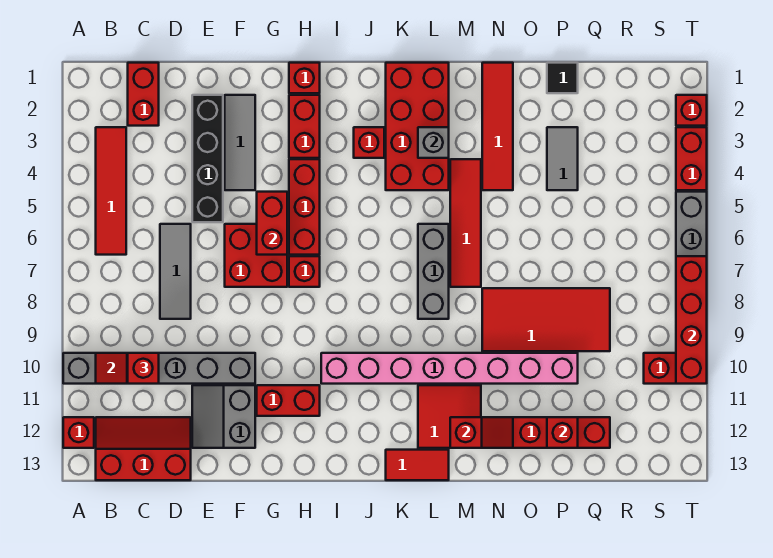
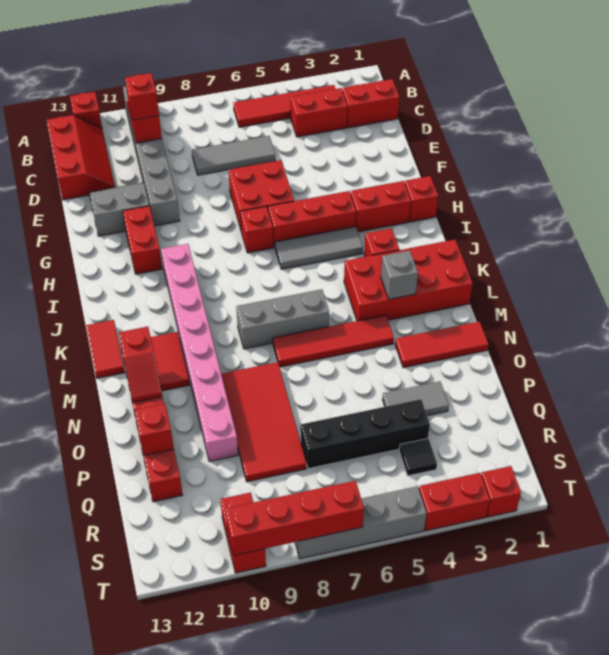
black 1x4 brick [192,95,223,222] -> black 1x4 brick moved to [301,399,430,469]
grey 1x3 tile [225,95,255,190] -> grey 1x3 tile moved to [275,227,363,269]
red 1x2 brick [257,192,287,255] -> red 1x2 brick moved to [291,88,348,137]
red 1x4 tile [482,63,513,190] -> red 1x3 tile [395,321,488,368]
black 1x1 tile [547,63,578,93] -> black 1x1 tile moved to [399,439,437,476]

